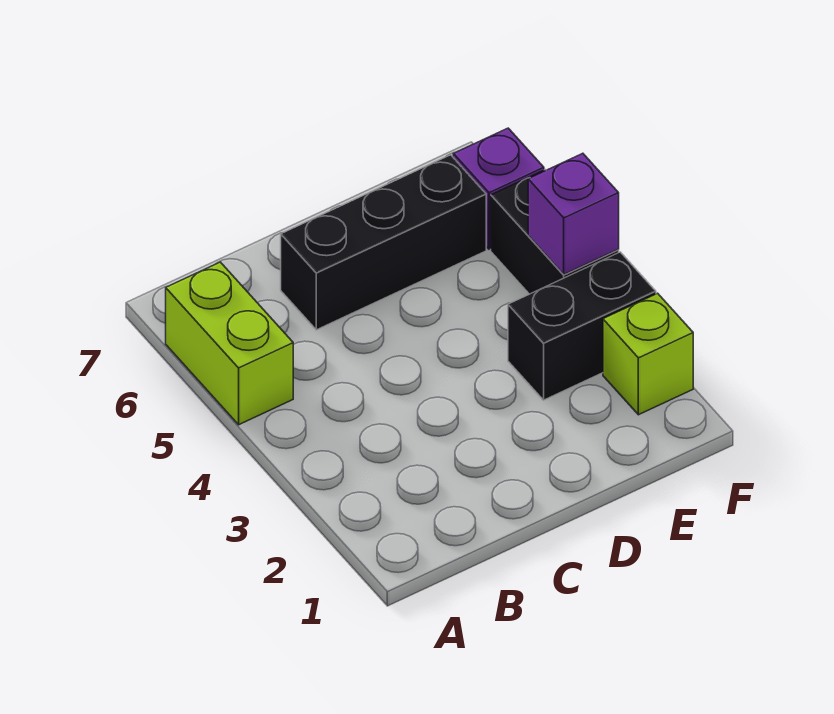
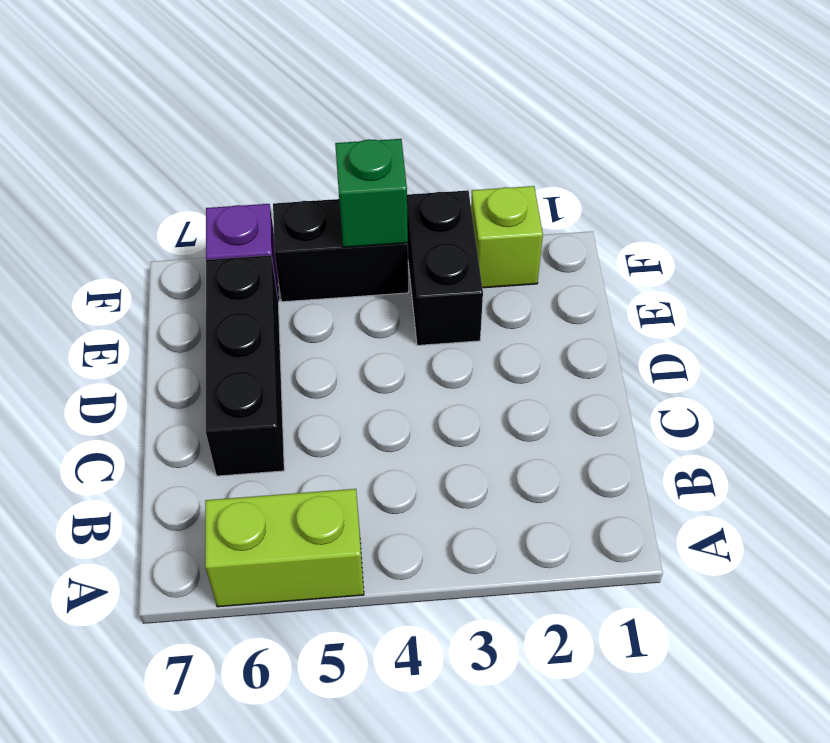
purple 1x1 brick [528,153,619,275] -> green 1x1 brick [335,139,408,247]

